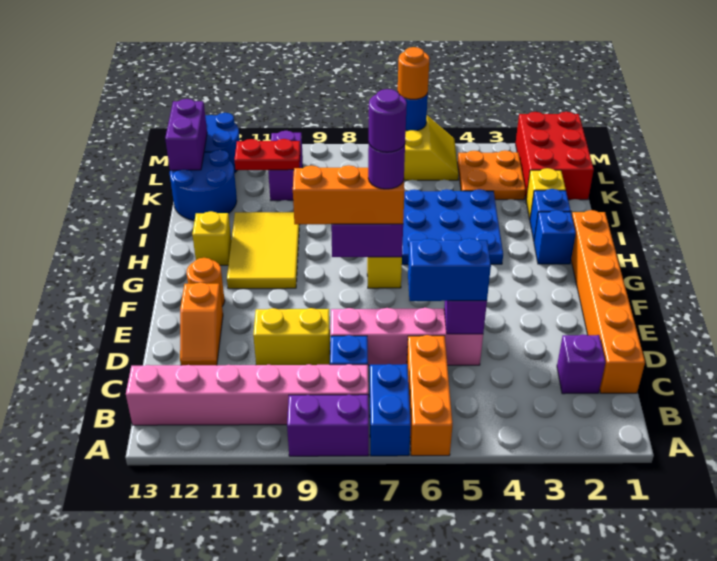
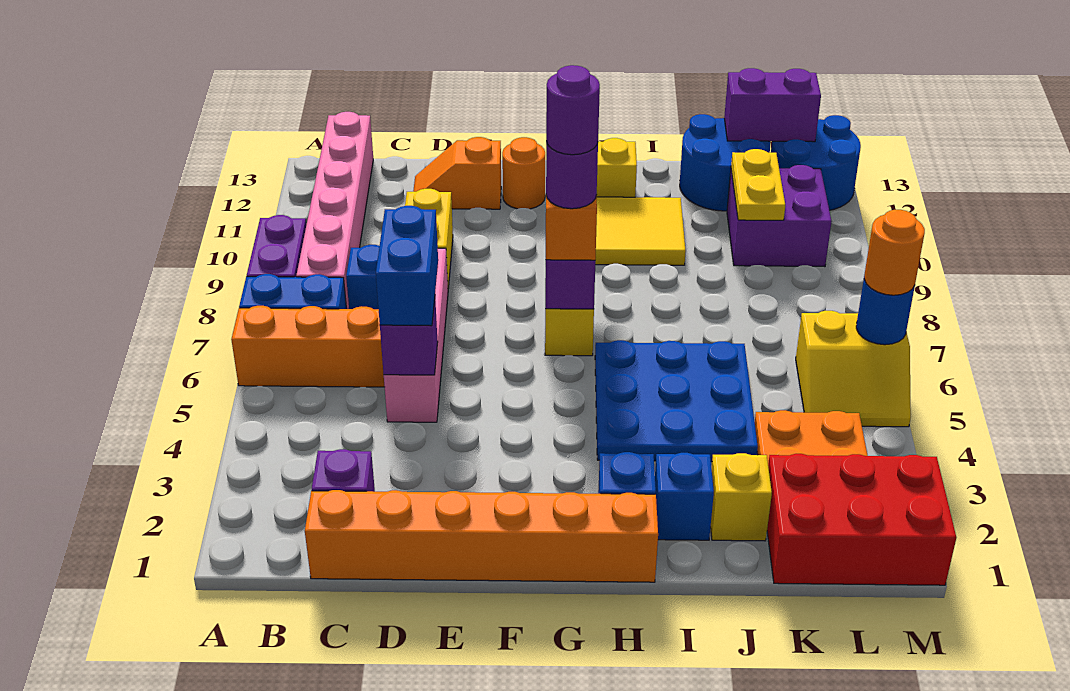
purple 1x2 brick [268,131,303,201] -> purple 2x2 brick [727,165,832,267]
red 1x2 plate [235,139,300,170] -> yellow 1x2 plate [731,149,785,220]

